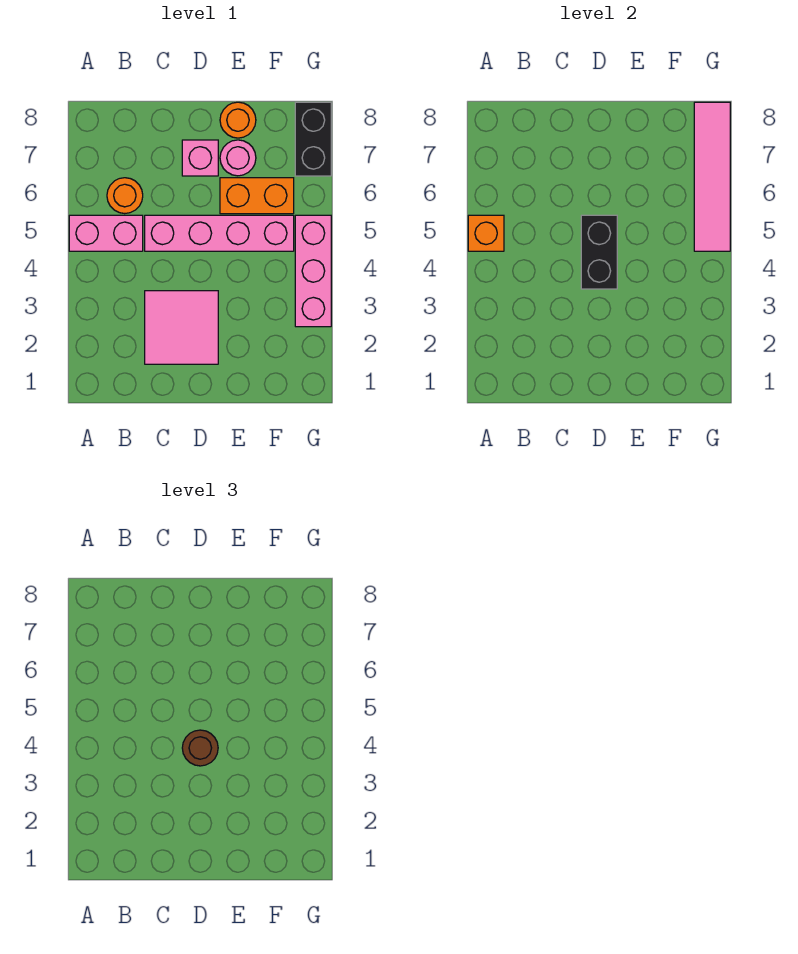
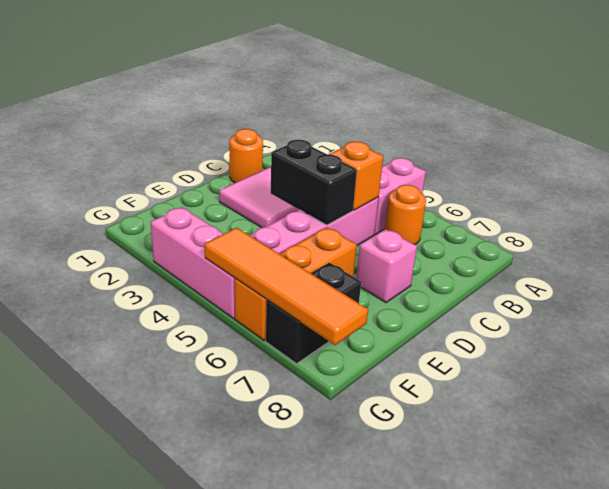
orange 1x1 brick [468,215,504,251] -> orange 1x1 brick moved to [330,142,383,210]
brown 1x1 round brick [182,730,218,766] -> none
orange 1x2 brick [220,178,294,214] -> orange 1x3 brick [235,228,357,341]
pink 1x1 round brick [220,140,256,176] -> none
orange 1x1 round brick [220,102,256,138] -> orange 1x1 round brick moved to [229,129,263,183]
pink 1x4 tile [694,102,730,251] -> orange 1x4 tile [205,228,368,345]
black 1x2 brick [295,102,331,176] -> black 1x2 brick turned to [266,263,361,364]

